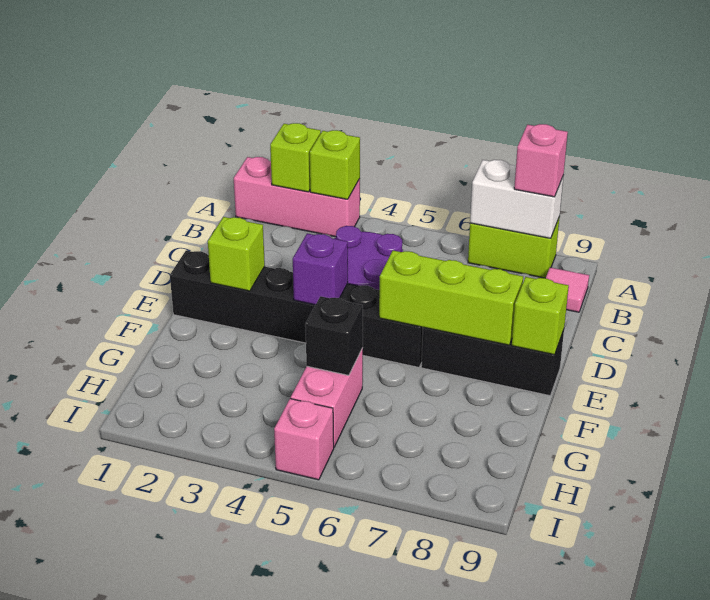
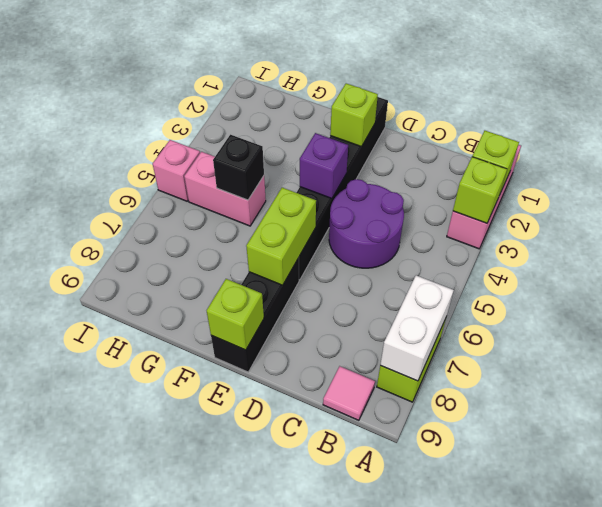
pink 1x1 brick [514,124,568,197] -> none
lime 1x3 brick [379,251,523,345] -> lime 1x2 brick [246,188,316,285]

